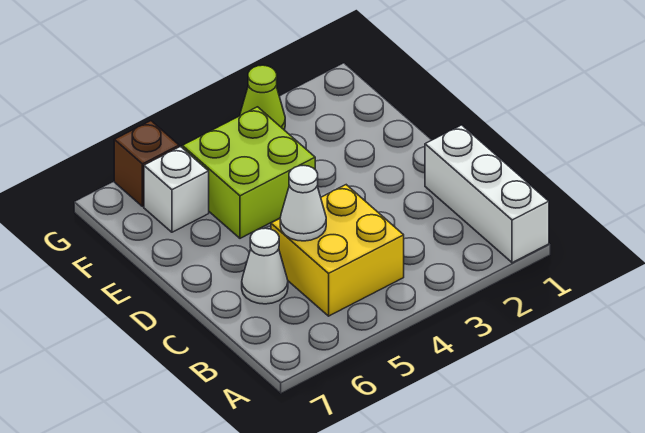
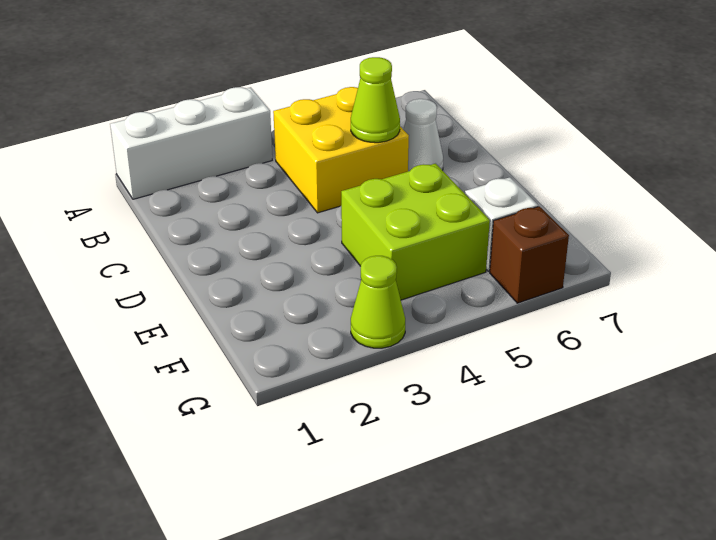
white 1x3 brick [425,125,549,263] -> white 1x3 brick turned to [110,87,272,199]
white 1x1 cone [280,166,326,241] -> lime 1x1 cone [351,57,400,143]

